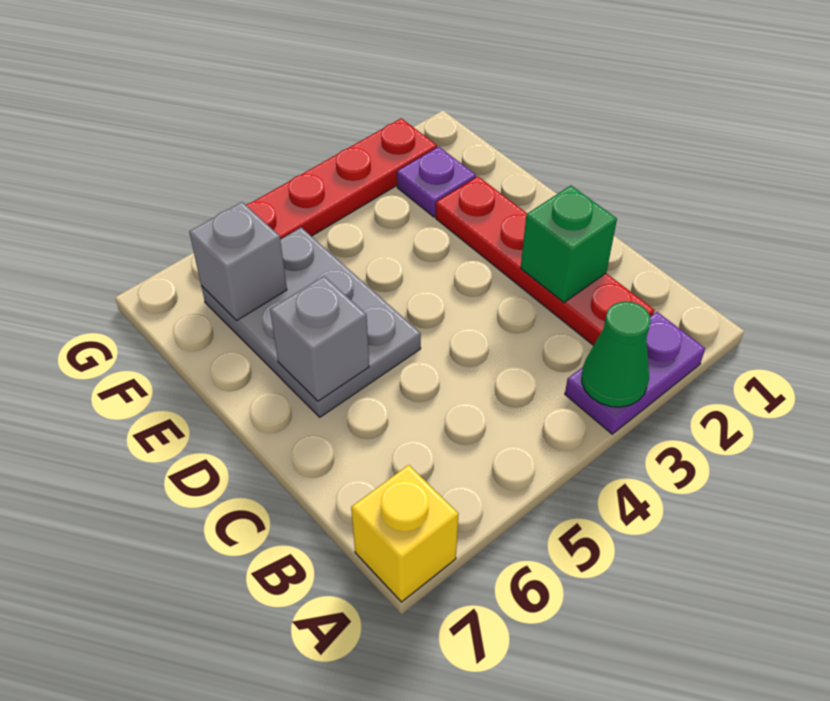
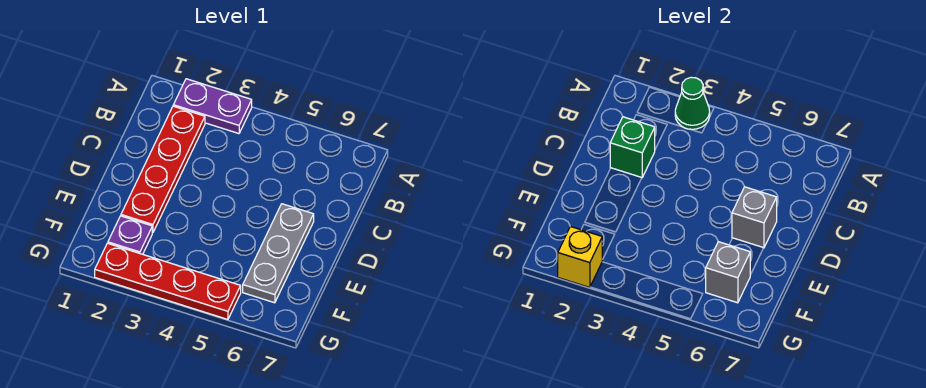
yellow 1x1 brick [351,465,458,602] -> yellow 1x1 brick moved to [558,226,602,288]
grey 2x3 plate [201,228,421,417] -> grey 1x3 plate [243,204,314,303]

